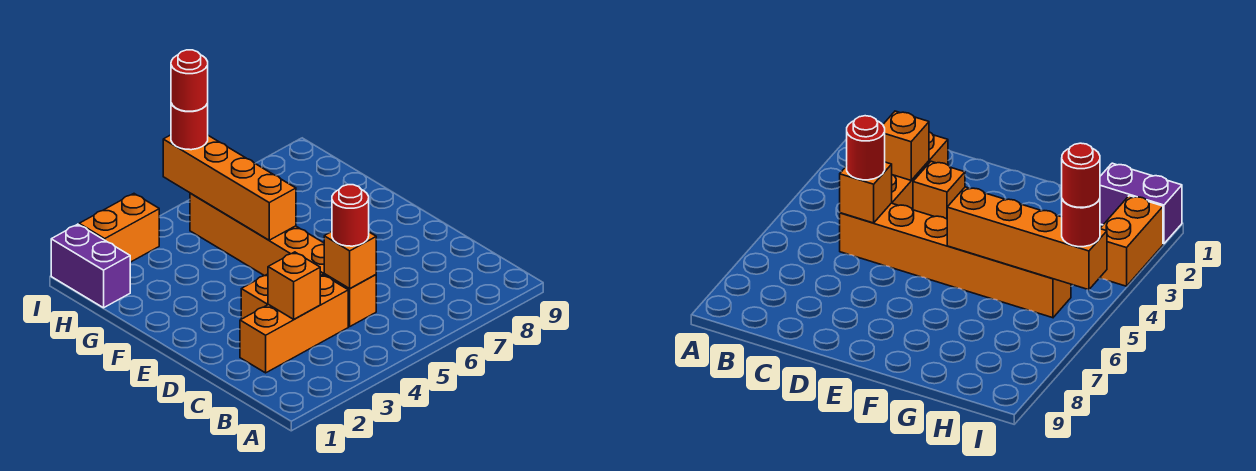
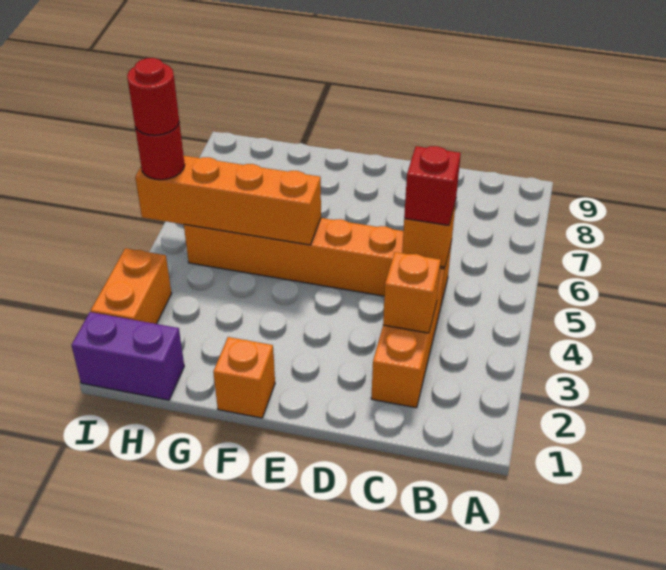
red 1x1 round brick [332,185,369,246] -> red 1x1 brick [404,146,461,225]
orange 1x1 brick [241,274,268,319] -> orange 1x1 brick moved to [213,337,275,418]

